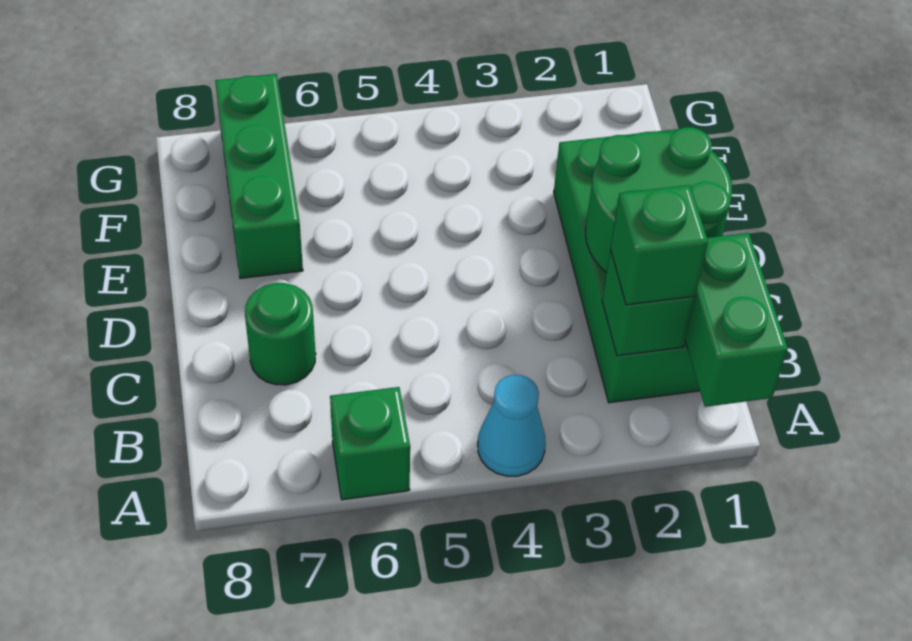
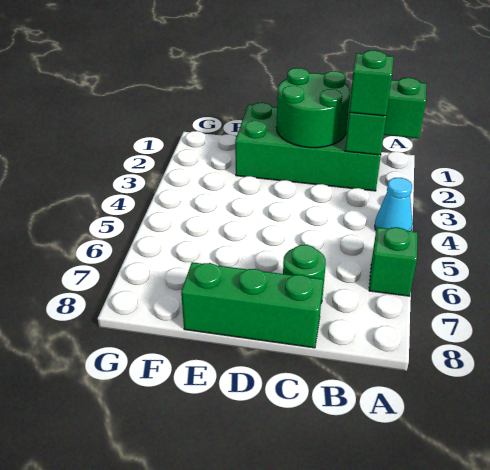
green 1x3 brick [215,74,303,278] -> green 1x3 brick moved to [181,262,323,348]

